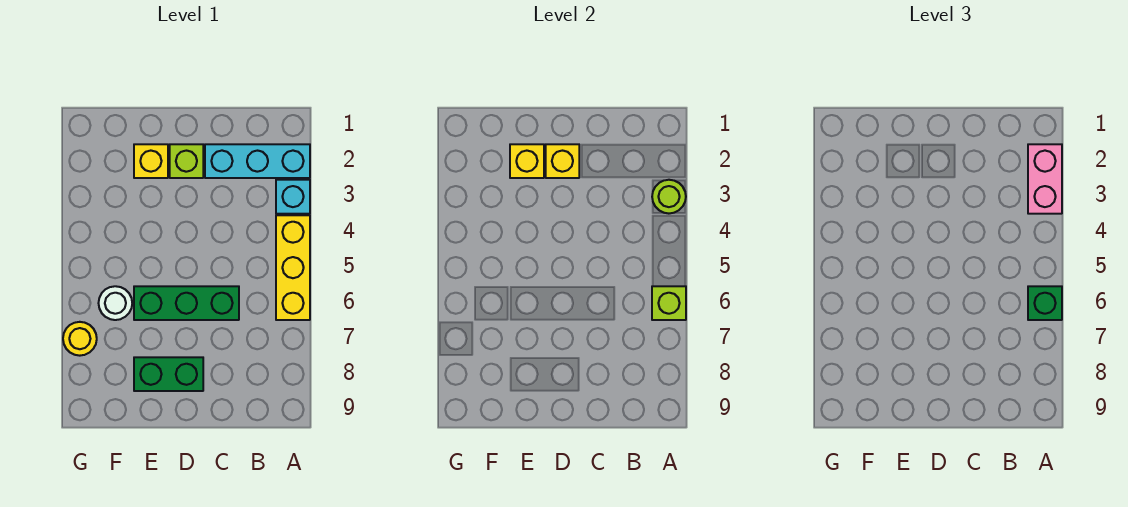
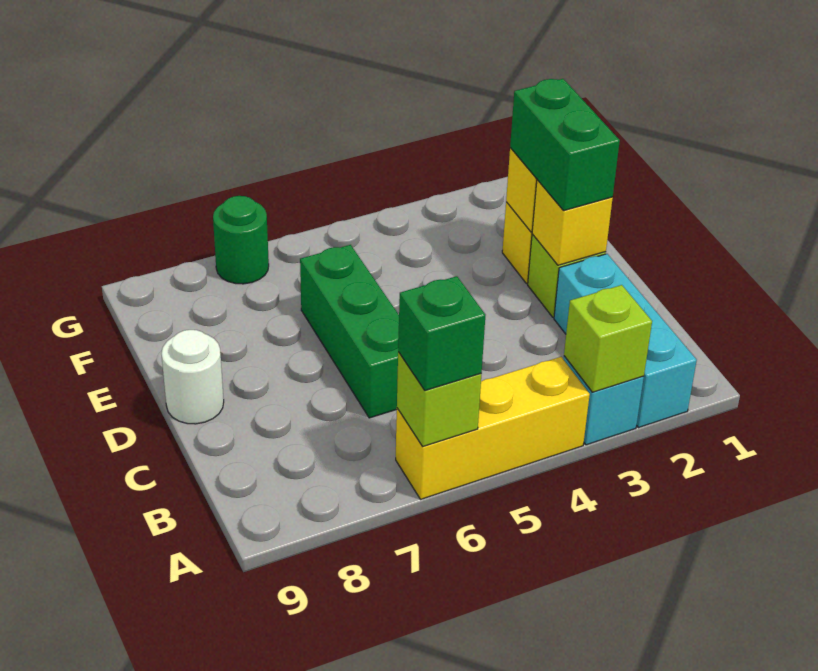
pink 1x2 brick [1028,144,1062,214] -> none
lime 1x1 round brick [652,180,686,213] -> lime 1x1 brick [564,285,652,392]
green 1x2 brick [134,357,203,391] -> green 1x2 brick moved to [510,79,620,211]
white 1x1 round brick [99,286,132,320] -> white 1x1 round brick moved to [161,330,224,424]
yellow 1x1 round brick [63,322,97,356] -> green 1x1 round brick [213,196,269,284]

